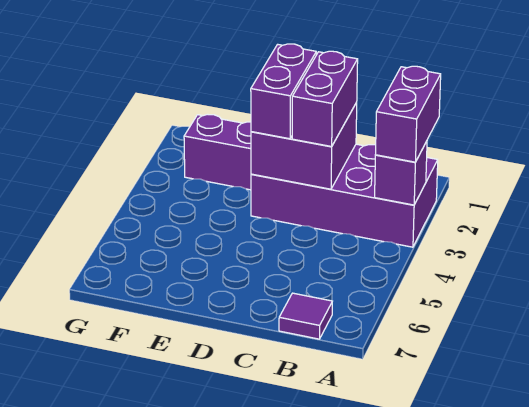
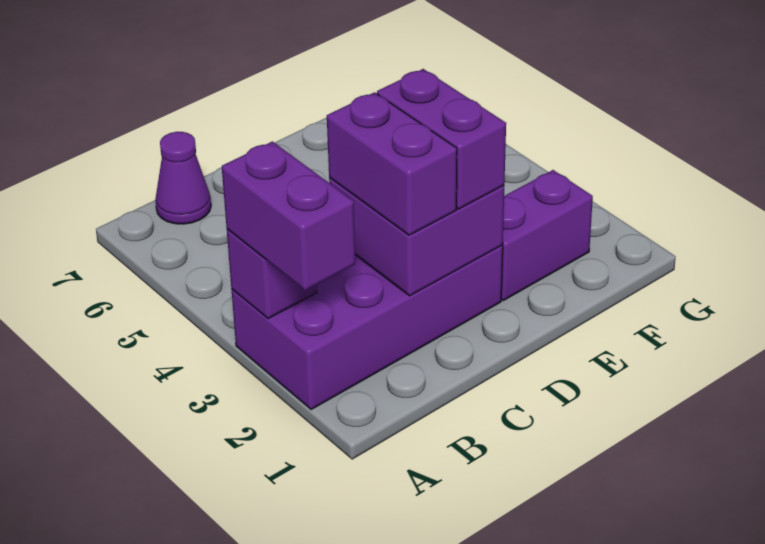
purple 1x1 tile [279,293,332,339] -> purple 1x1 cone [155,132,211,224]

